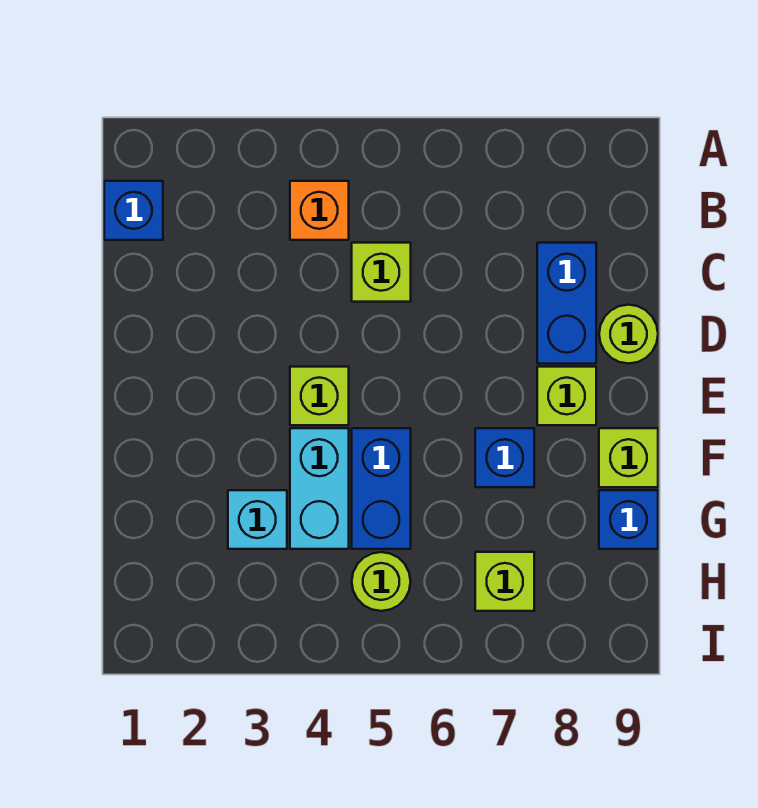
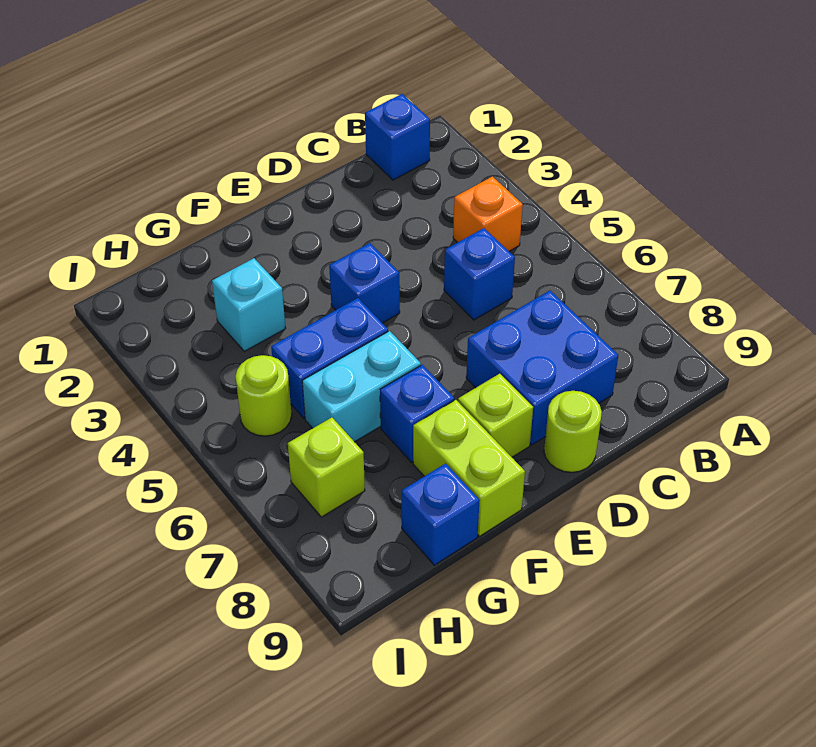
lime 1x1 brick [352,243,411,302] -> blue 1x1 brick [444,228,515,320]
blue 1x2 brick [537,243,596,364] -> blue 2x2 brick [466,291,618,445]
lime 1x1 brick [290,367,349,425] -> blue 1x1 brick [329,243,400,323]
cyan 1x2 brick [290,428,349,549] -> cyan 1x2 brick moved to [302,331,421,442]
lime 1x1 brick [599,428,658,487] -> lime 1x2 brick [413,400,525,536]

